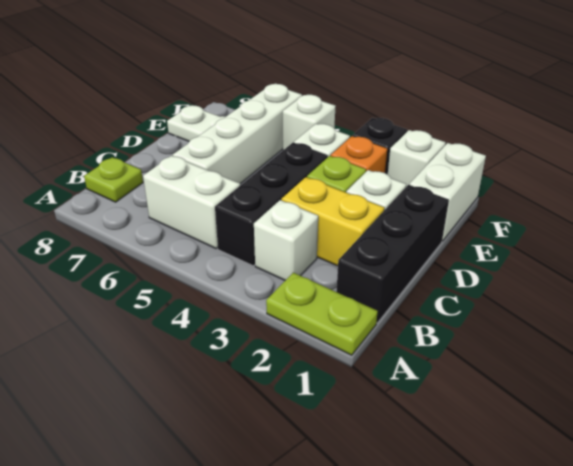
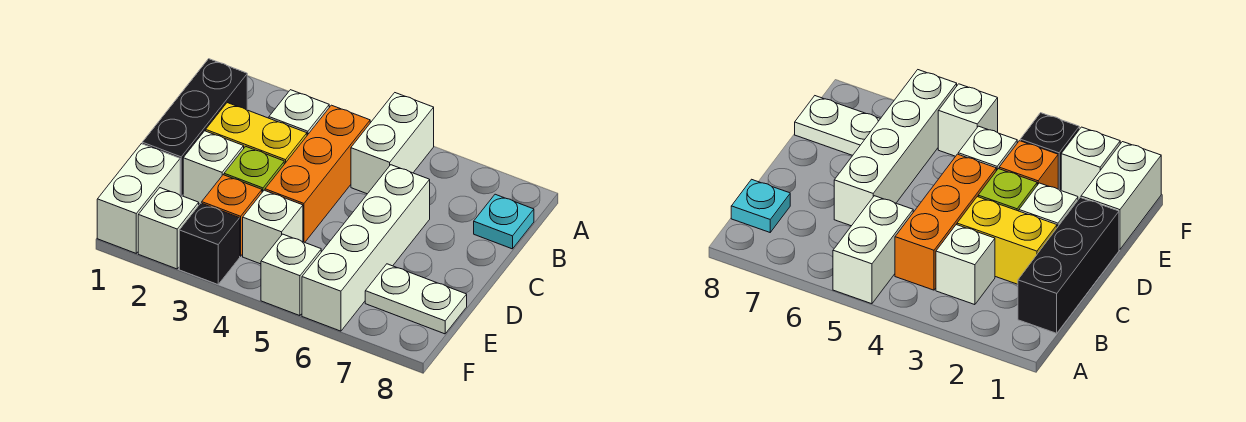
lime 1x2 plate [266,273,378,355] -> none
black 1x3 brick [215,143,328,266] -> orange 1x3 brick [265,105,371,242]
white 1x2 brick [143,156,240,248] -> white 1x2 brick turned to [351,93,434,194]
lime 1x1 plate [84,157,143,202] -> cyan 1x1 plate [474,194,534,249]

